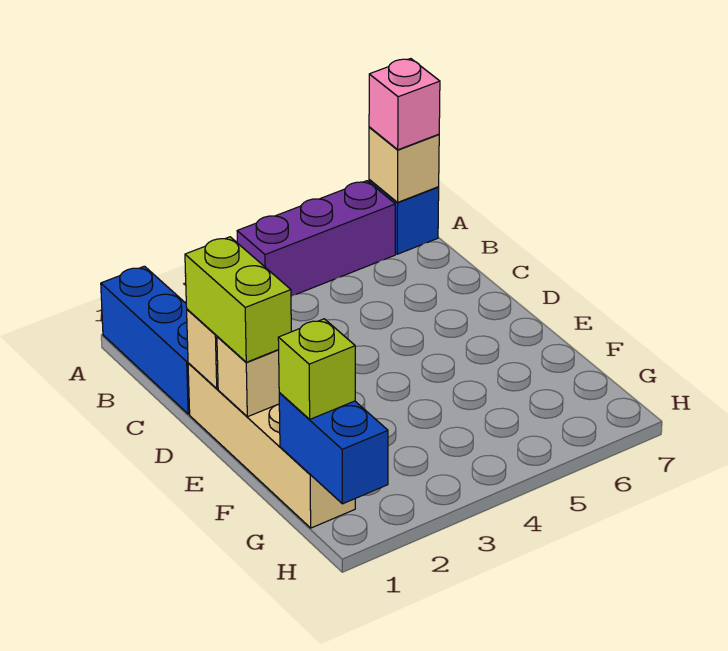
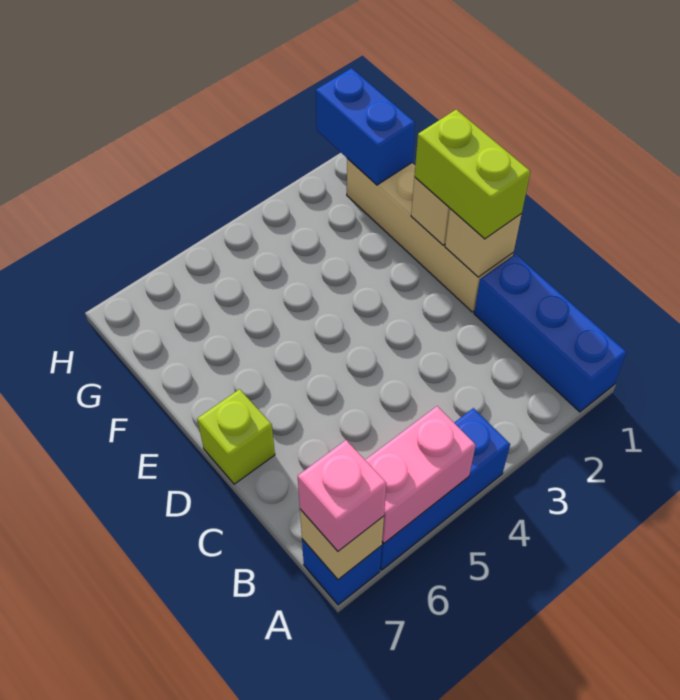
purple 1x3 brick [237,181,395,296] -> blue 1x3 brick [380,408,510,570]
none -> pink 1x2 brick [365,406,476,543]
lime 1x1 brick [278,319,355,419] -> lime 1x1 brick moved to [197,389,275,484]

